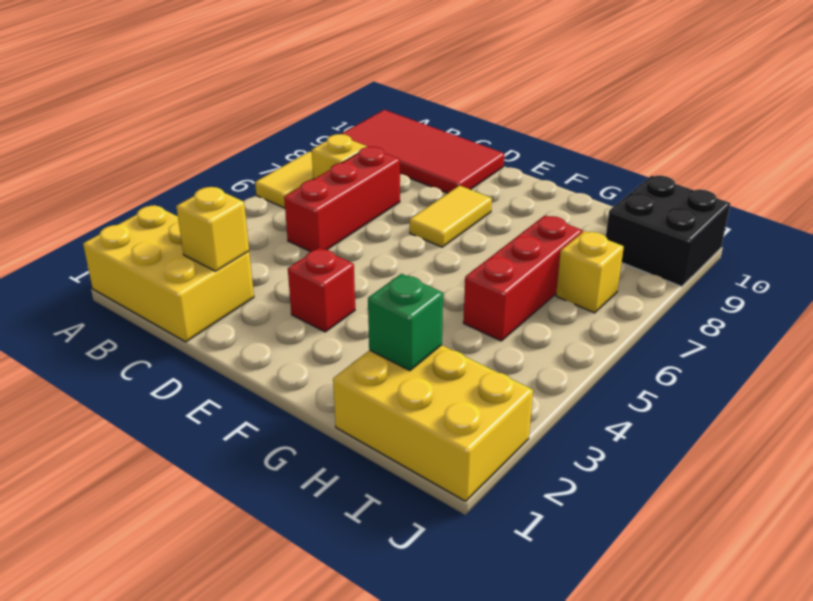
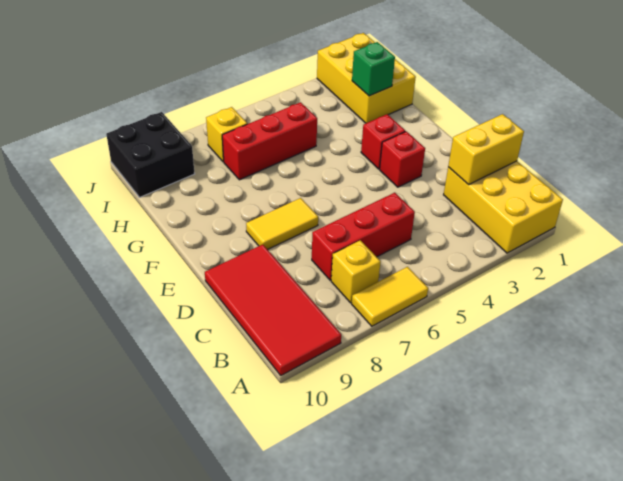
yellow 1x1 brick [176,187,249,271] -> yellow 1x2 brick [448,114,524,185]
none -> red 1x1 brick [361,114,405,169]

